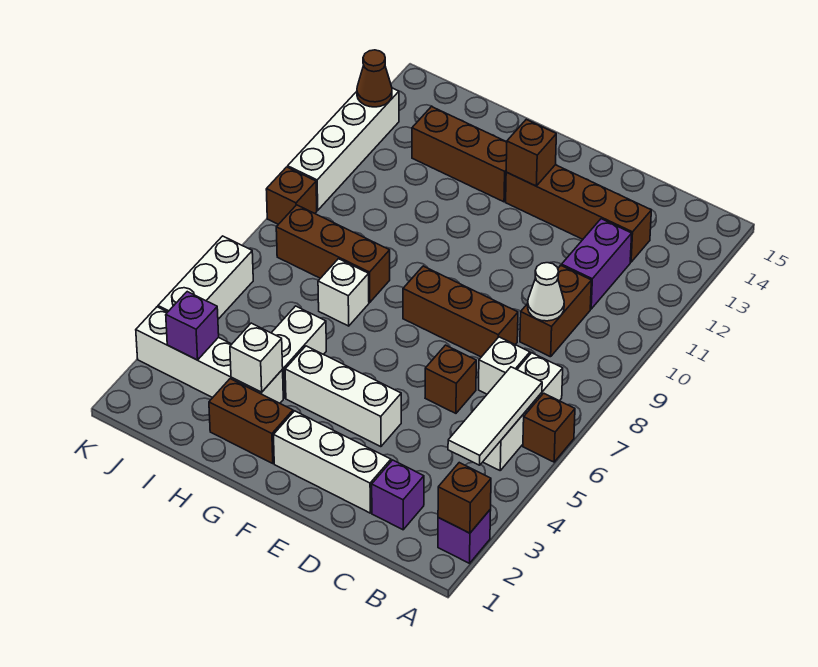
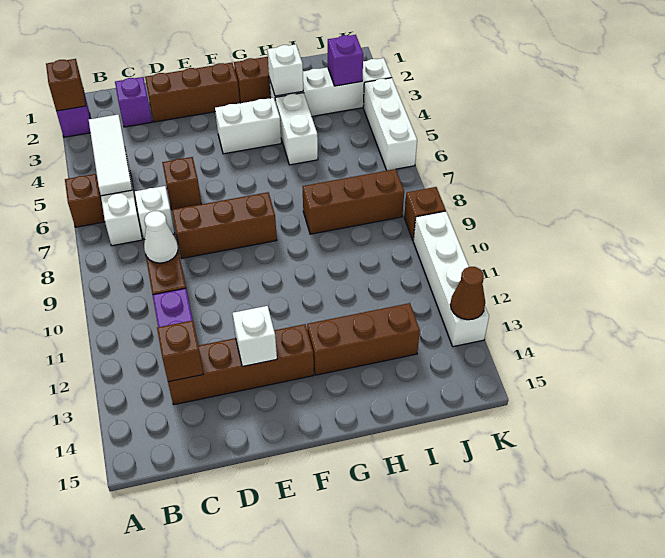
white 1x3 brick [274,411,391,513] -> brown 1x3 brick [145,63,240,122]
white 1x3 brick [285,346,401,447] -> white 1x2 brick [215,98,281,154]
brown 1x1 brick [506,120,556,186] -> brown 1x1 brick moved to [157,321,203,382]
white 1x1 brick [318,259,369,326] -> white 1x1 brick moved to [233,306,277,367]

